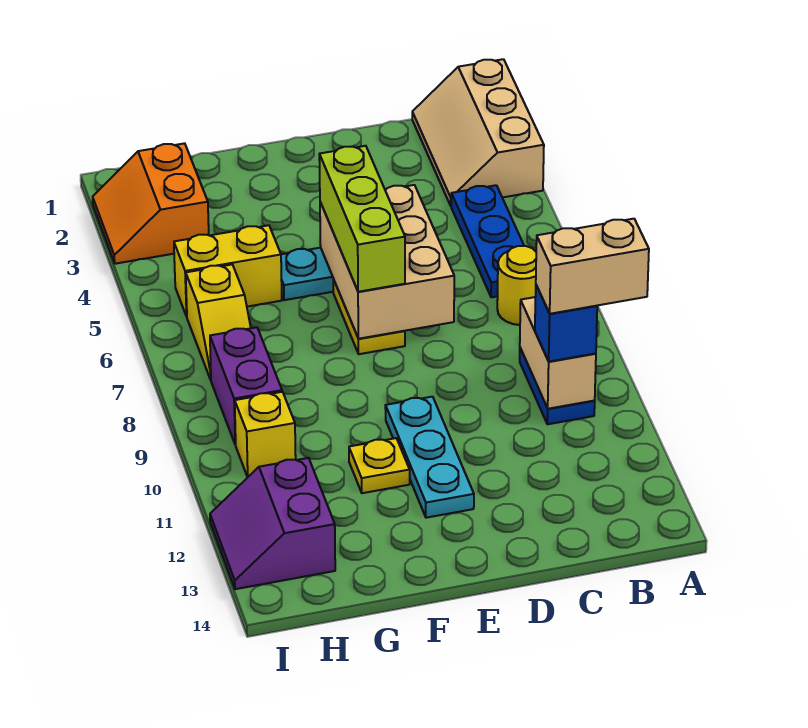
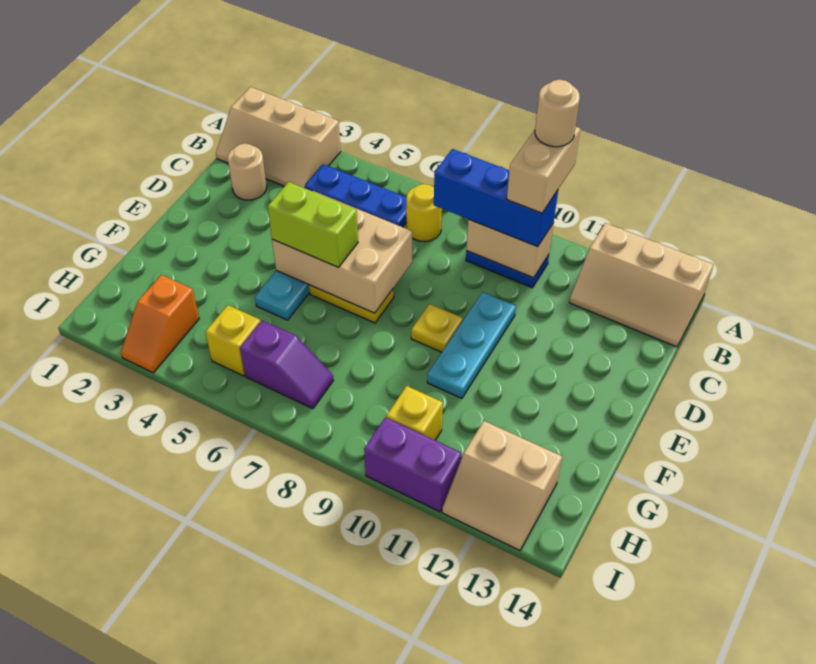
none -> tan 1x1 round brick [535,80,580,147]
none -> tan 2x3 slope [569,223,713,347]
blue 1x1 brick [535,285,597,362] -> blue 1x3 brick [434,149,558,247]
none -> tan 1x1 round brick [228,144,267,200]
lime 1x3 brick [319,146,405,292] -> lime 1x2 brick [268,182,358,267]
cyan 1x3 plate [385,397,474,518] -> cyan 1x3 plate turned to [427,292,516,398]
yellow 1x1 plate [349,438,410,493] -> yellow 1x1 plate moved to [411,304,463,352]
yellow 1x2 brick [174,225,282,317] -> yellow 1x1 brick [205,305,261,376]
orange 2x2 slope [93,143,209,264] -> orange 1x2 slope [121,275,199,373]
yellow 1x2 slope [186,265,251,380] -> purple 1x2 slope [240,321,333,409]
purple 1x2 brick [210,327,282,445] -> purple 1x2 brick moved to [364,417,461,512]
purple 2x2 slope [210,458,335,589] -> tan 2x2 slope [442,421,562,550]

